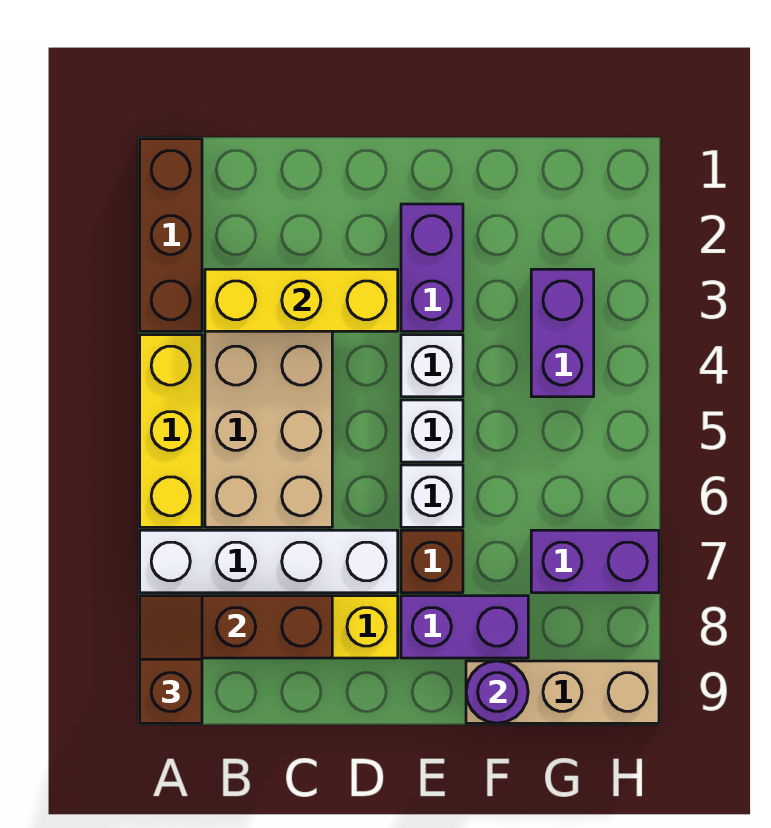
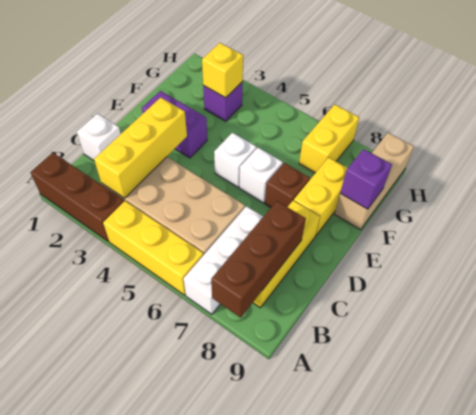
white 1x4 brick [140,530,398,593] -> white 1x3 brick [184,206,263,314]
brown 1x2 slope [140,596,202,723] -> none
white 1x1 brick [401,335,463,397] -> white 1x1 brick moved to [77,114,121,160]
purple 1x2 brick [401,596,528,658] -> yellow 1x2 brick [294,157,348,235]
purple 1x1 round brick [466,661,528,723] -> purple 1x1 brick [340,149,392,209]
purple 1x2 brick [531,269,594,397] -> purple 1x1 brick [203,81,243,121]
none -> yellow 1x1 brick [202,43,243,98]
purple 1x2 brick [531,530,659,593] -> yellow 1x2 brick [299,104,359,173]

